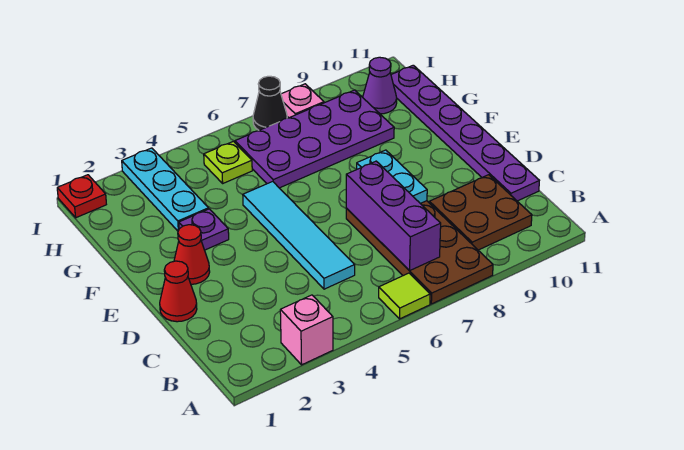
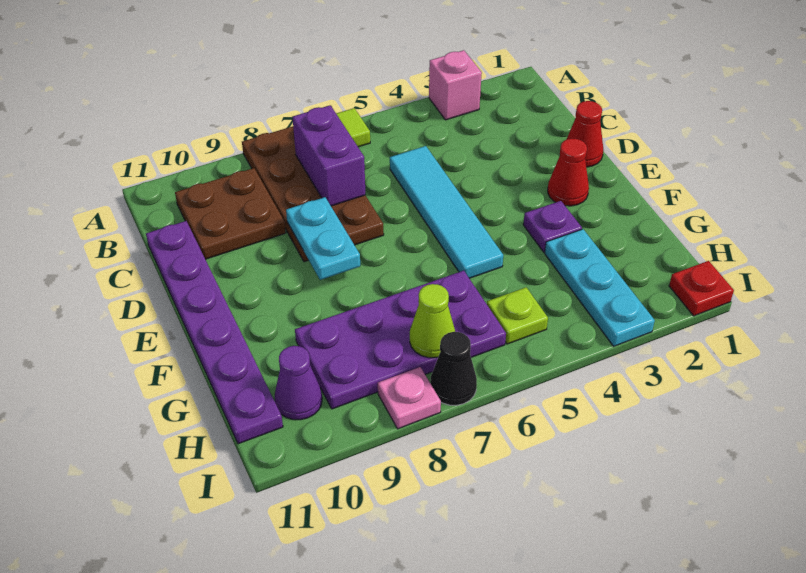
purple 1x3 brick [346,161,441,271] -> purple 1x2 brick [293,105,365,206]
none -> lime 1x1 cone [410,284,455,358]

